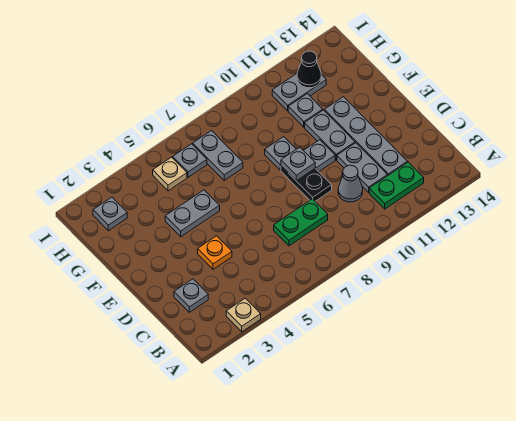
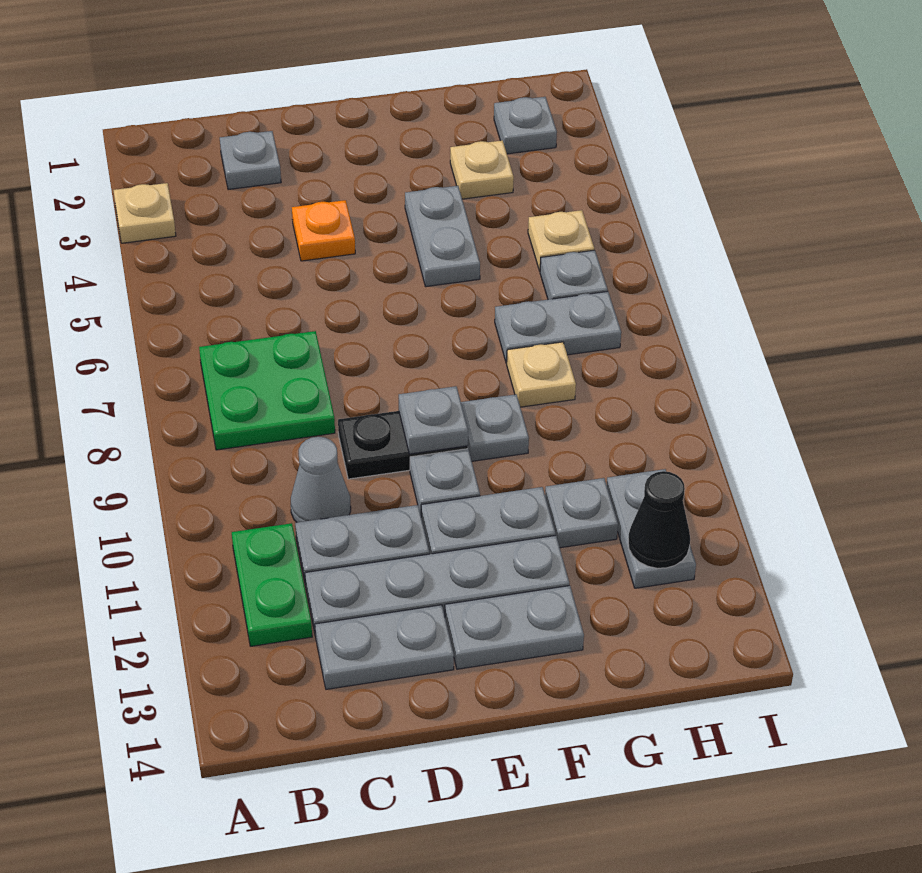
green 1x2 plate [274,199,328,246] -> green 2x2 plate [199,331,335,450]
none -> grey 1x2 plate [315,605,454,689]
none -> grey 1x2 plate [445,586,584,669]
none -> tan 1x1 plate [450,140,514,199]
none -> tan 1x1 plate [507,342,576,407]

